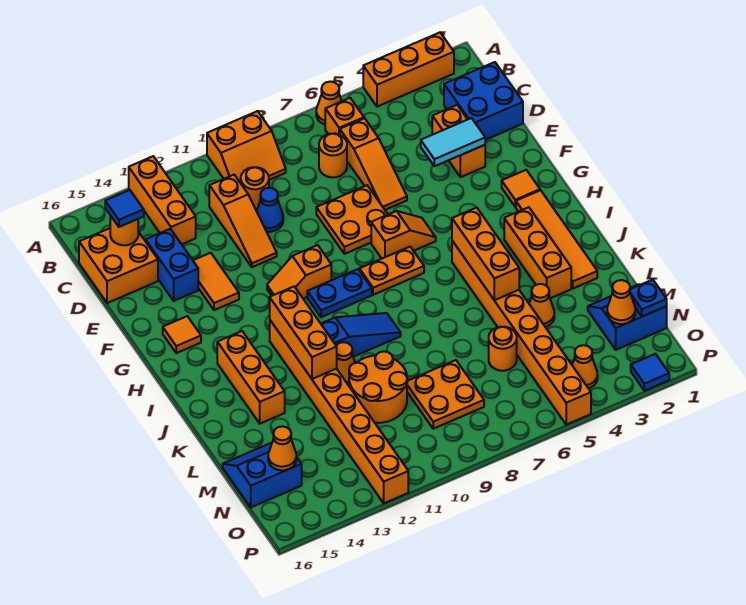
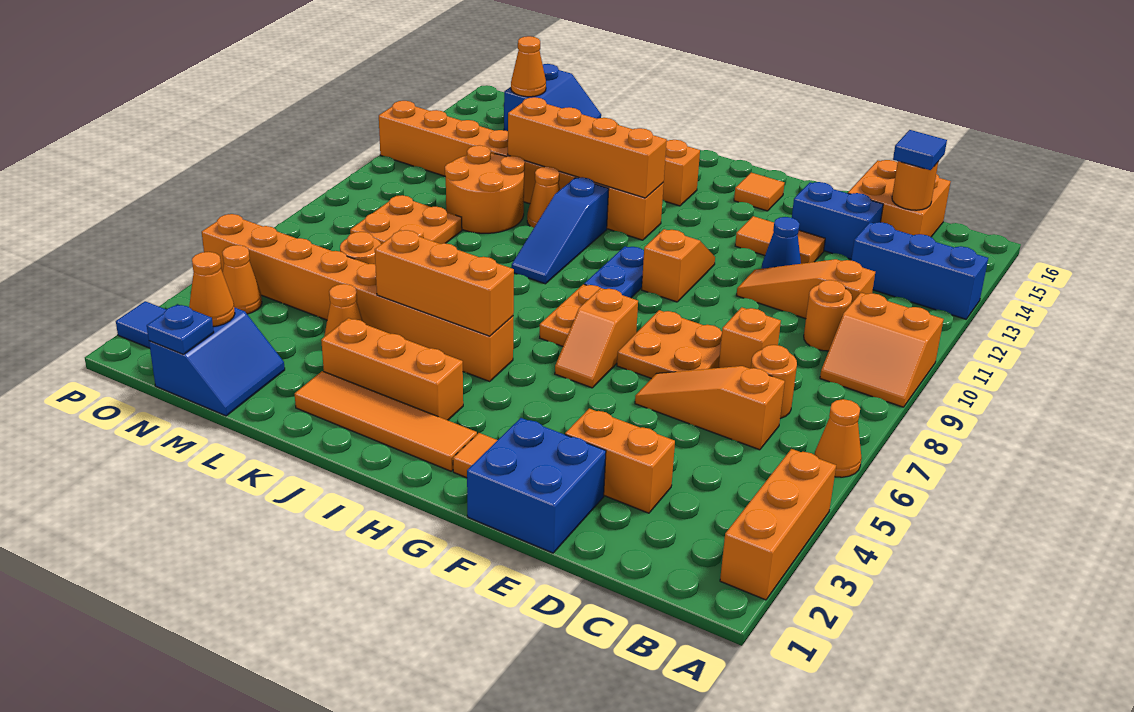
orange 2x2 slope [207,111,286,183] -> orange 2x2 slope turned to [820,293,944,407]
orange 1x3 brick [129,156,196,244] -> blue 1x3 brick [851,222,988,319]
orange 1x1 brick [325,98,364,135] -> orange 1x1 brick moved to [719,307,781,369]
blue 2x2 brick [444,62,523,140] -> blue 2x2 brick moved to [467,418,606,553]
blue 1x1 cone [257,188,283,232] -> blue 1x1 cone moved to [762,217,801,269]
cyan 1x2 tile [421,118,485,166] -> none
orange 1x3 brick [270,287,337,379] -> orange 1x4 brick [508,97,667,198]

